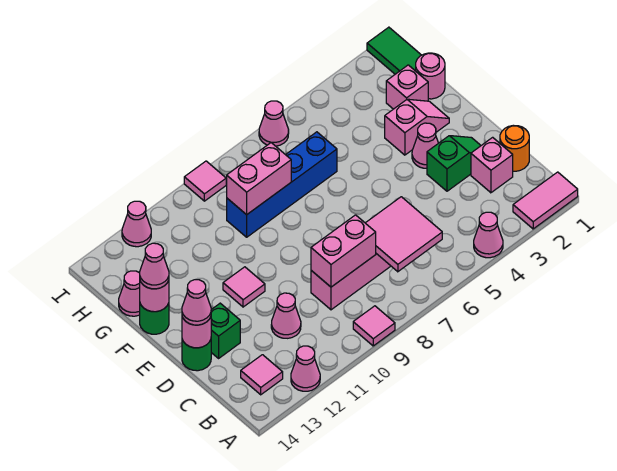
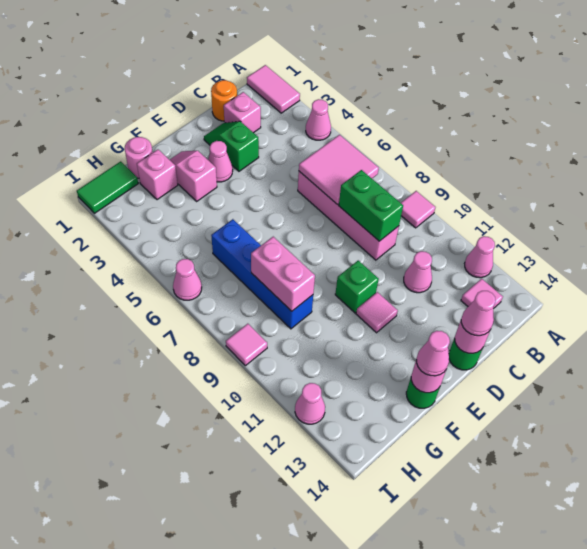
pink 1x2 brick [311,215,376,287] -> green 1x2 brick [339,170,403,241]
green 1x1 brick [211,303,240,358] -> green 1x1 brick moved to [335,261,379,313]
pink 1x1 cone [119,271,140,316] -> none

